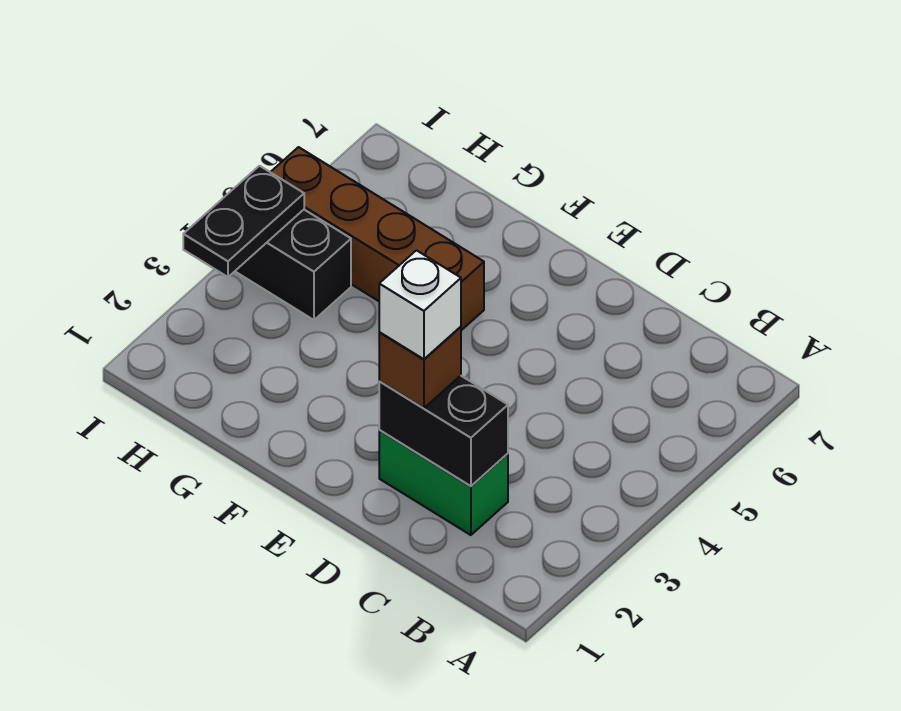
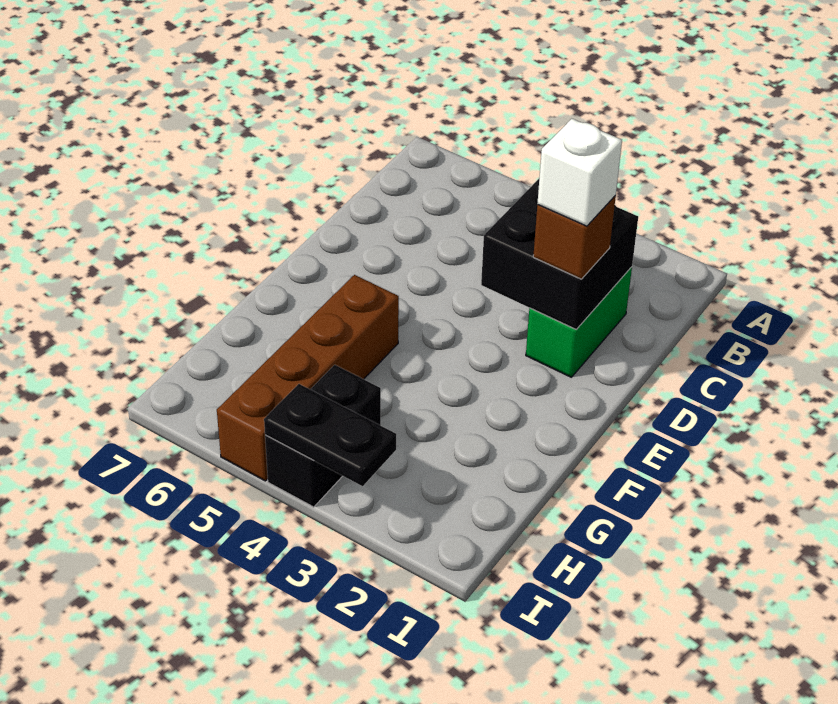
black 1x2 brick [379,376,508,486] -> black 2x2 brick [481,179,638,329]

